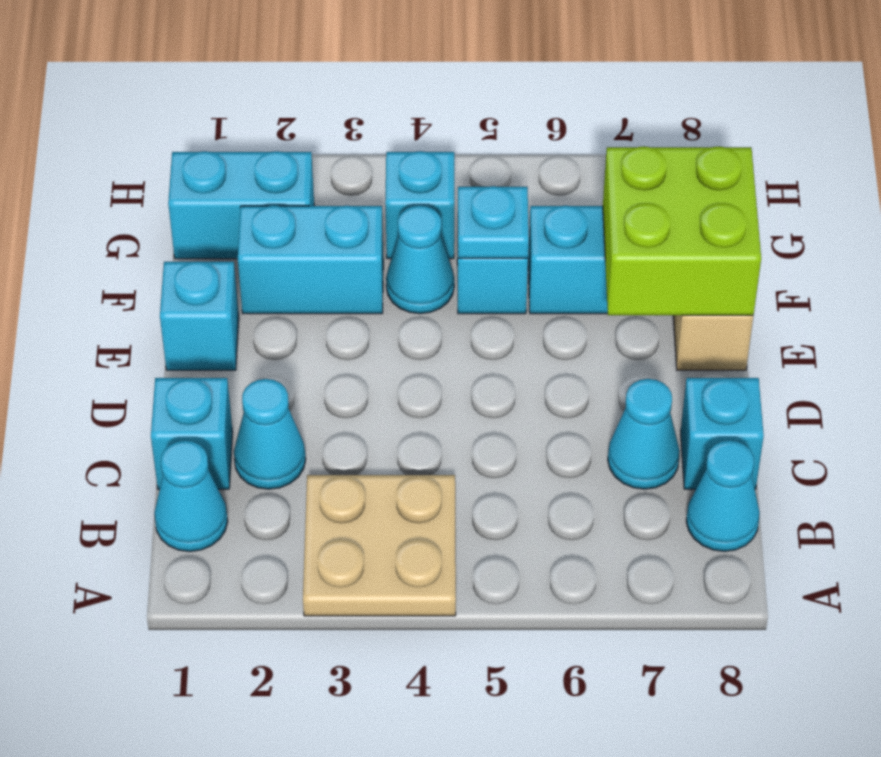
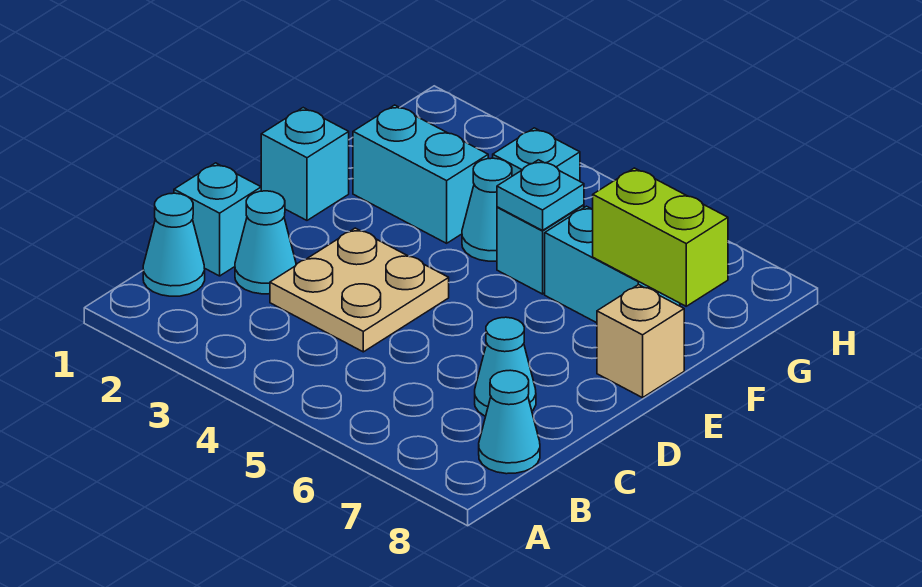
tan 2x2 plate [303,475,456,616] -> tan 2x2 plate moved to [270,228,449,352]
cyan 1x1 brick [681,378,764,489] -> none
lime 2x2 brick [603,146,761,315] -> lime 1x2 brick [593,168,728,306]
cyan 1x2 brick [168,151,314,259] -> none

